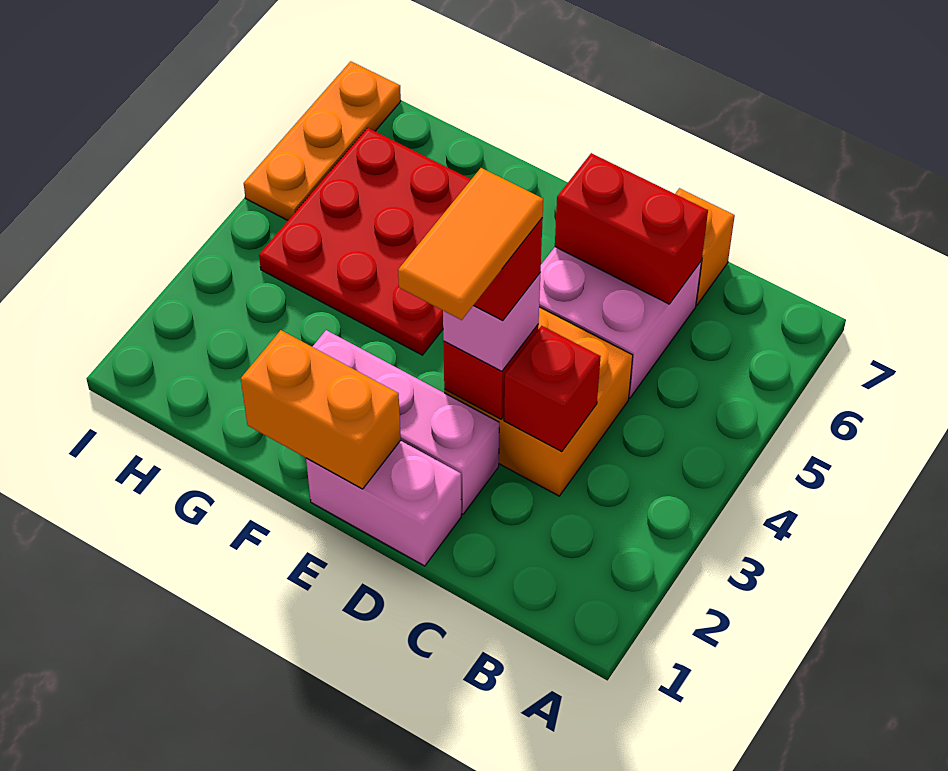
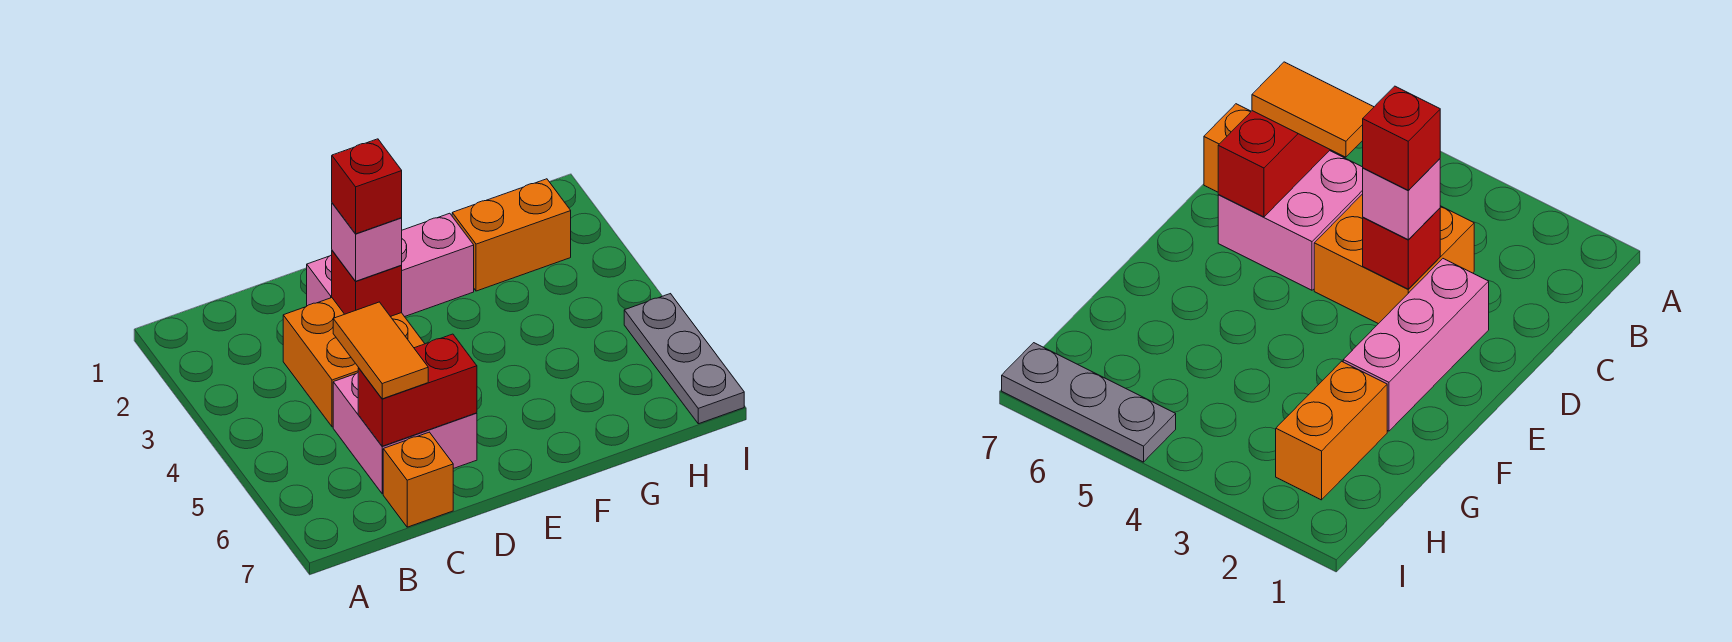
red 1x1 brick [504,326,601,452] -> none
pink 1x2 brick [306,441,461,566] -> none
orange 1x2 tile [398,168,543,320] -> orange 1x2 tile moved to [333,302,428,399]
orange 1x2 brick [241,330,401,489] -> orange 1x2 brick moved to [452,179,571,291]
red 3x3 plate [259,128,471,355] -> none
orange 1x3 plate [244,61,401,220] -> grey 1x3 plate [624,294,744,424]

